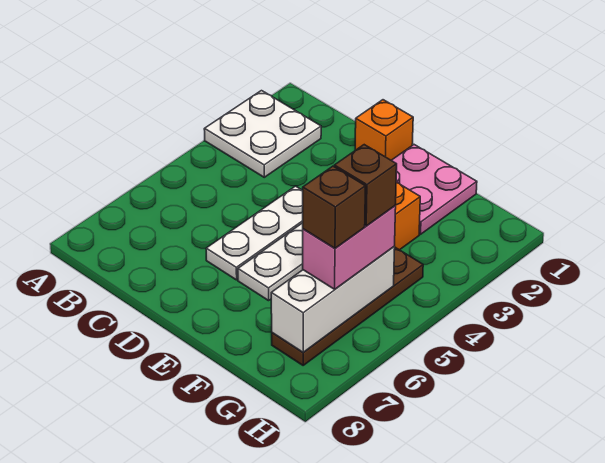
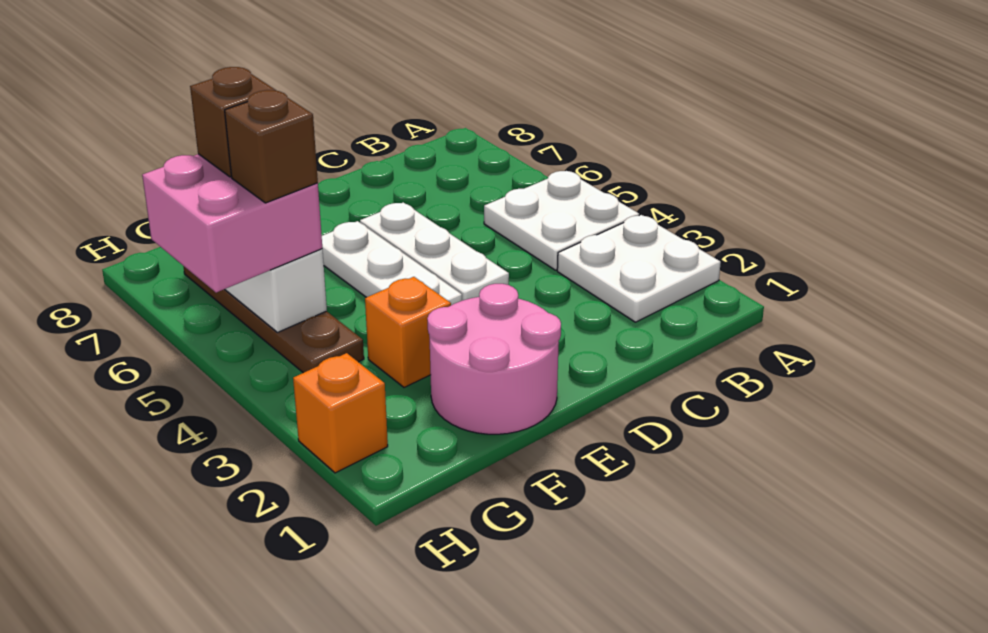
none -> white 2x2 plate [484,171,639,270]
orange 1x1 brick [355,100,413,160] -> orange 1x1 brick moved to [293,353,388,473]
pink 2x2 plate [391,145,477,234] -> pink 2x2 round brick [427,284,561,434]
pink 1x2 brick [303,205,396,289] -> pink 2x2 brick [142,154,322,292]

